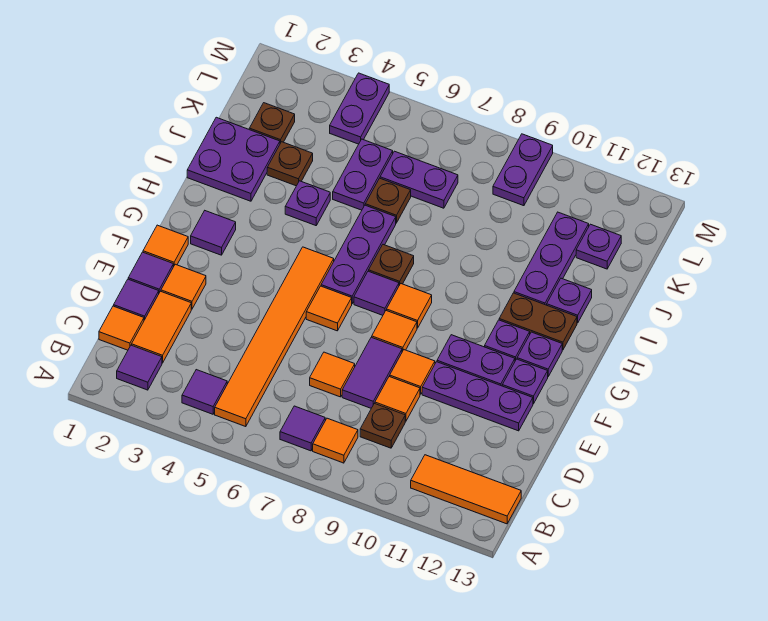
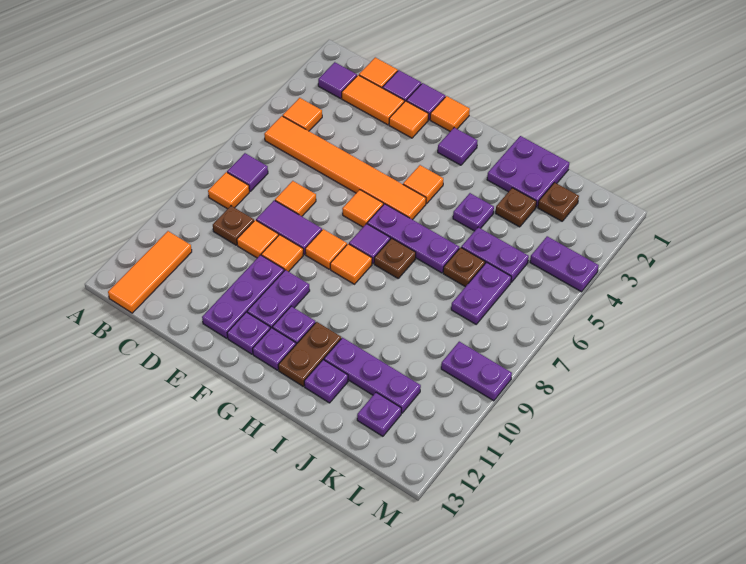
purple 1x1 tile [182,370,227,414] -> orange 1x1 tile [283,98,322,131]
none -> orange 1x1 tile [403,165,443,204]

